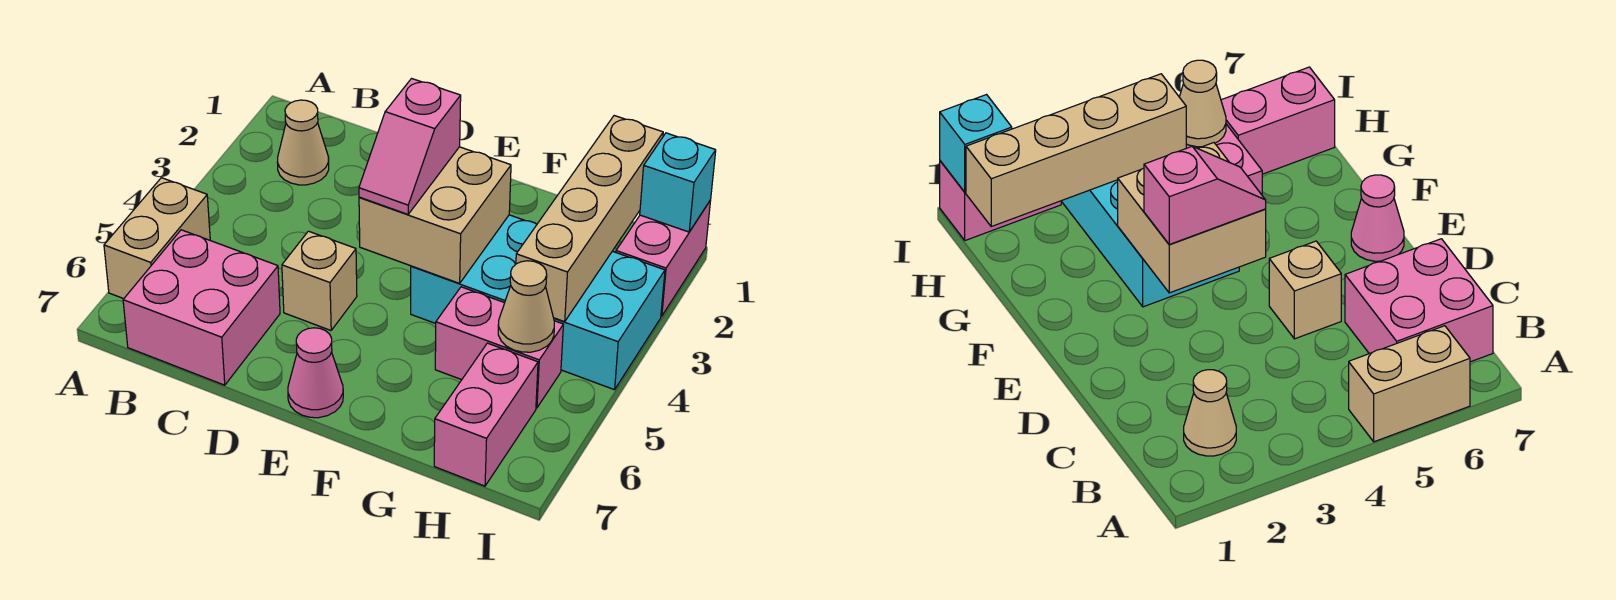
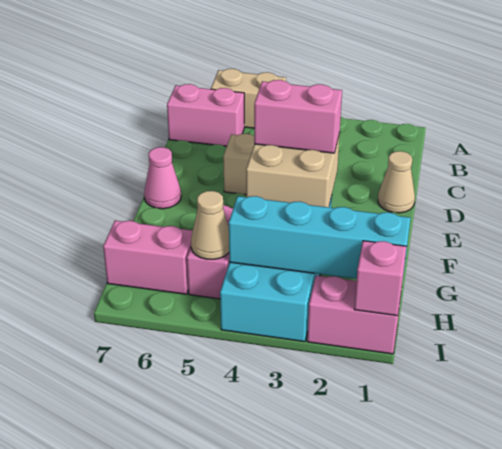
tan 1x1 cone [277,100,329,185] -> tan 1x1 cone moved to [378,151,415,213]
pink 2x2 brick [123,230,280,385] -> pink 1x2 brick [167,84,244,146]
pink 1x2 slope [359,79,461,214] -> pink 1x2 brick [254,80,342,153]
tan 1x4 brick [516,116,663,322] -> cyan 1x4 brick [228,196,410,279]
cyan 1x1 brick [640,133,716,232] -> pink 1x1 brick [354,241,406,316]

